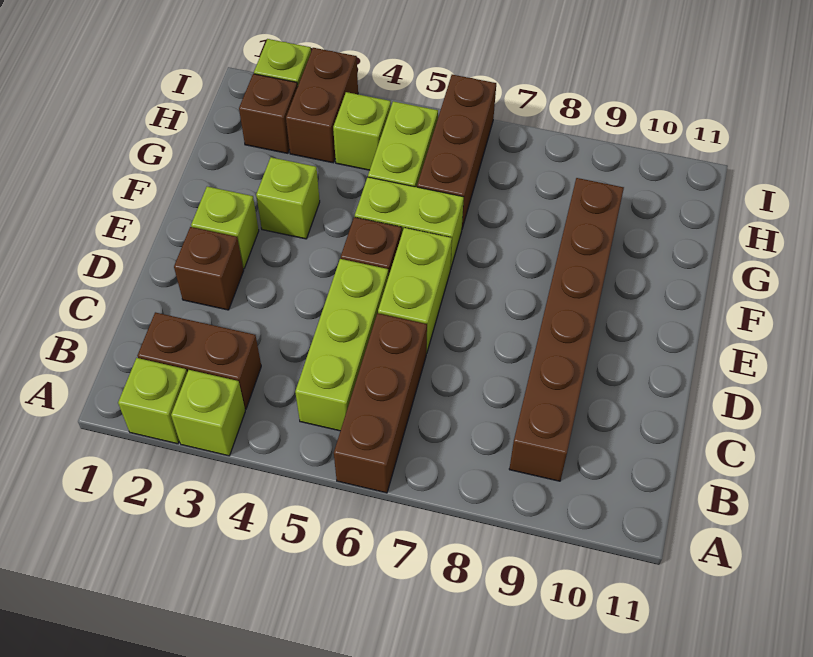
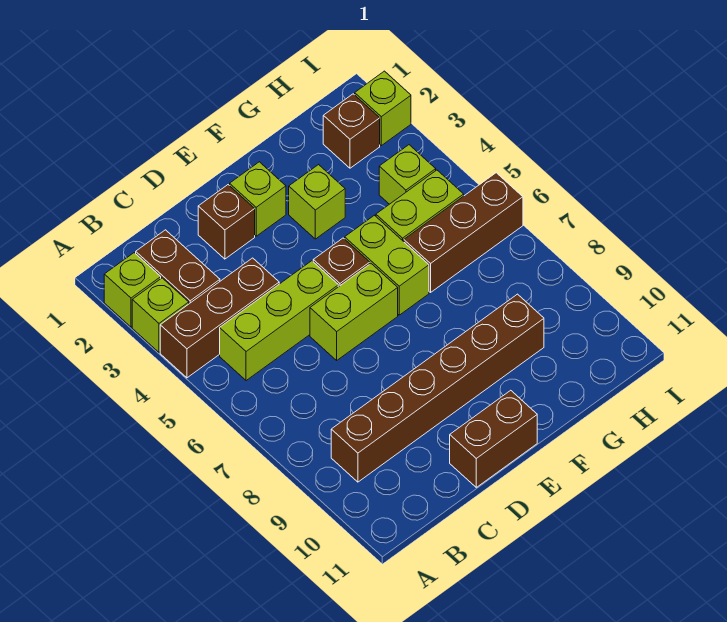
brown 1x3 brick [334,313,427,493] -> brown 1x3 brick moved to [160,258,279,378]
brown 1x2 brick [286,48,358,163] -> brown 1x2 brick moved to [450,390,537,487]

